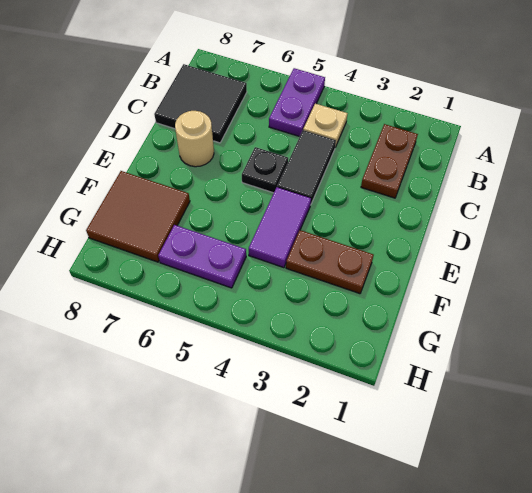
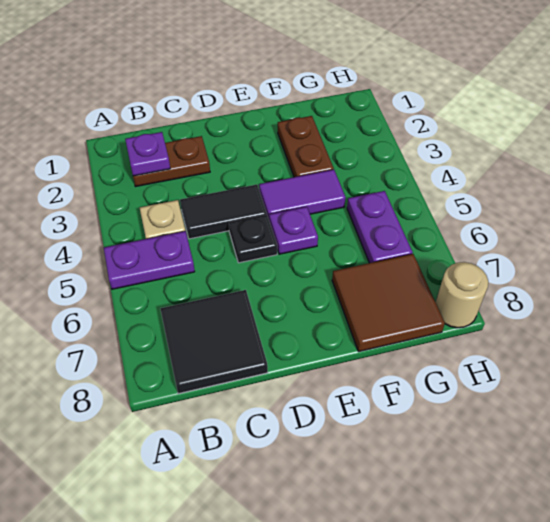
none -> purple 1x1 plate [125,132,170,176]
tan 1x1 round brick [175,111,214,167] -> tan 1x1 round brick moved to [436,262,488,328]
none -> purple 1x1 plate [269,207,318,254]

